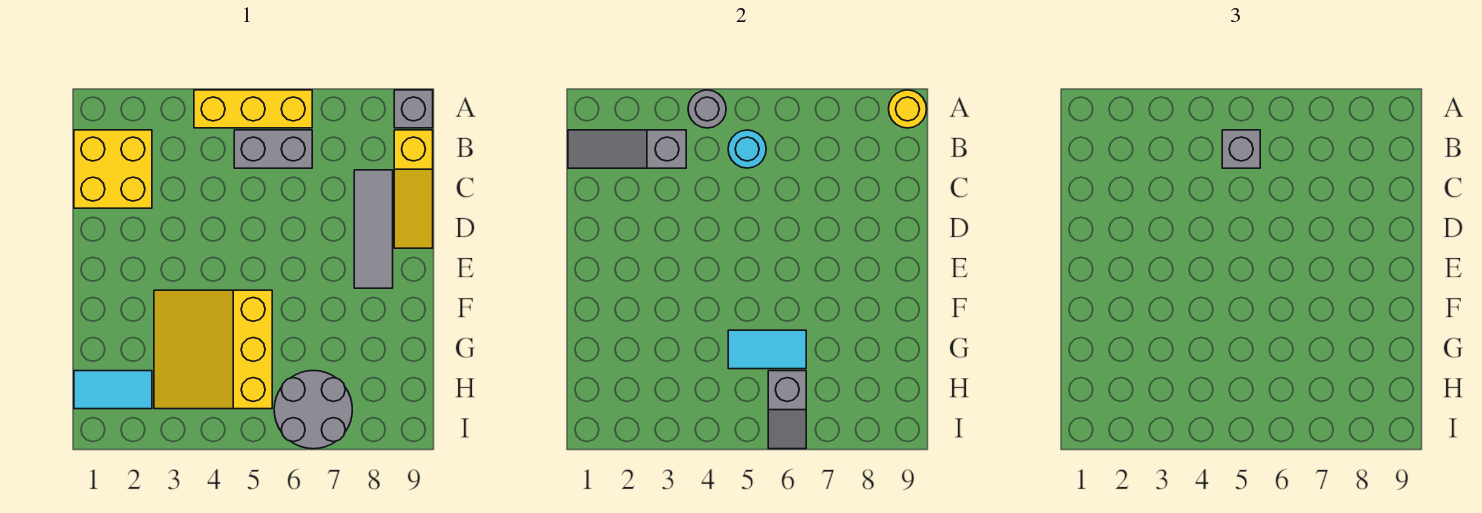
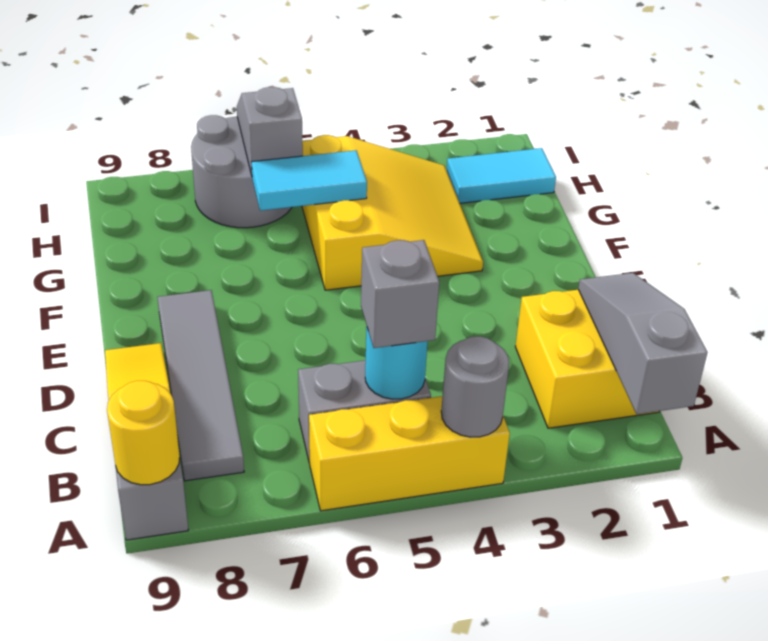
grey 1x3 slope [568,130,686,168] -> grey 1x3 slope turned to [578,273,708,414]
grey 1x3 tile [354,170,393,288] -> grey 1x4 tile [158,290,244,481]

